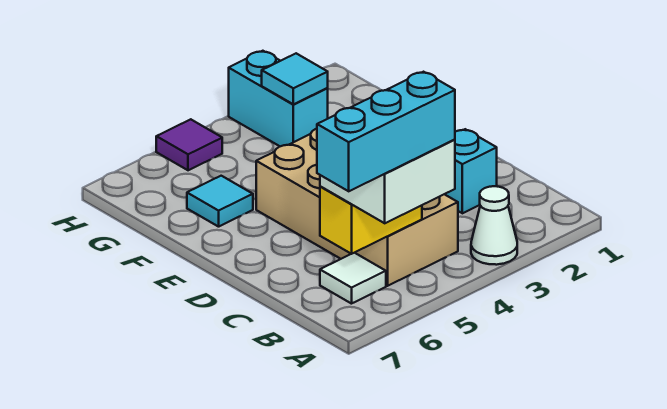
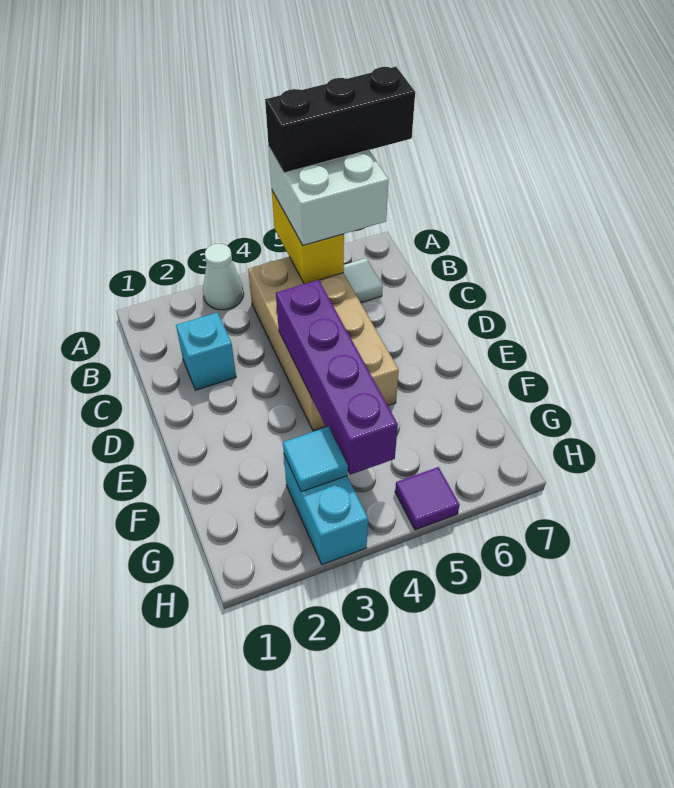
cyan 1x3 brick [317,72,455,191] -> black 1x3 brick [265,67,415,173]
yellow 1x2 brick [320,186,422,254] -> yellow 1x2 brick turned to [272,191,344,284]
none -> purple 1x4 brick [276,280,398,475]
cyan 1x1 tile [187,176,253,227] -> none

